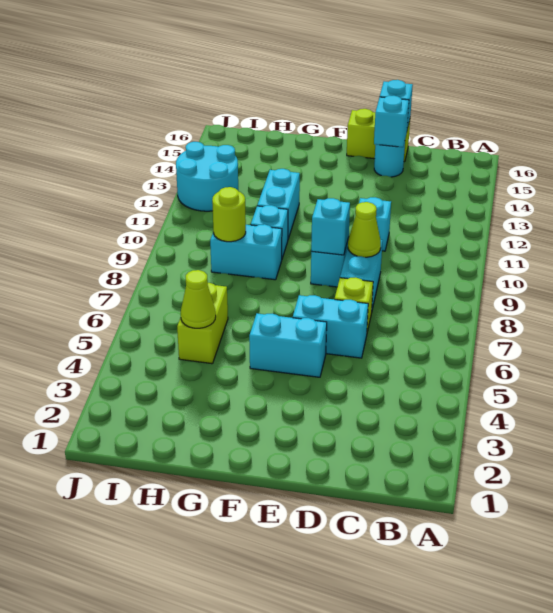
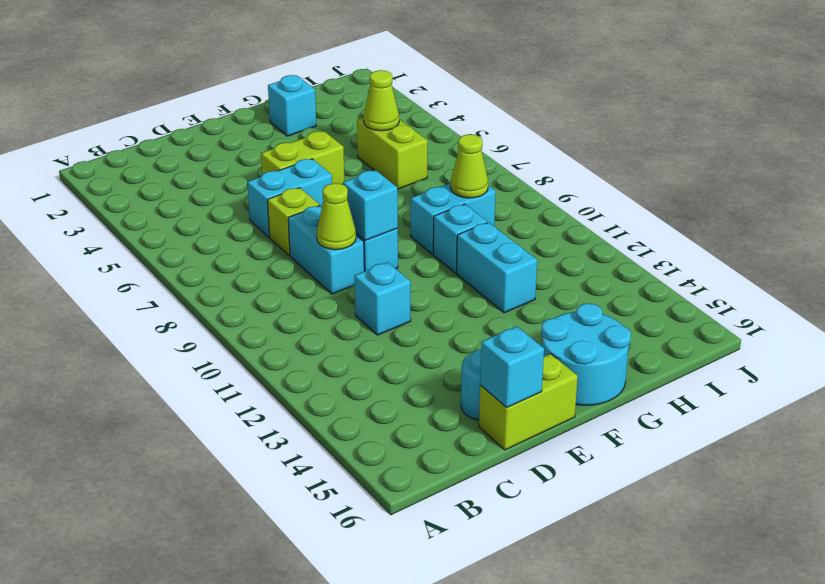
cyan 1x1 brick [374,96,409,147] -> cyan 1x1 brick moved to [268,75,316,136]
cyan 1x2 brick [249,313,327,377] -> lime 1x2 brick [261,131,344,185]
lime 1x1 round brick [212,187,246,242] -> lime 1x1 cone [451,134,488,198]
cyan 2x2 round brick [176,142,238,211] -> cyan 2x2 round brick moved to [541,303,631,405]

